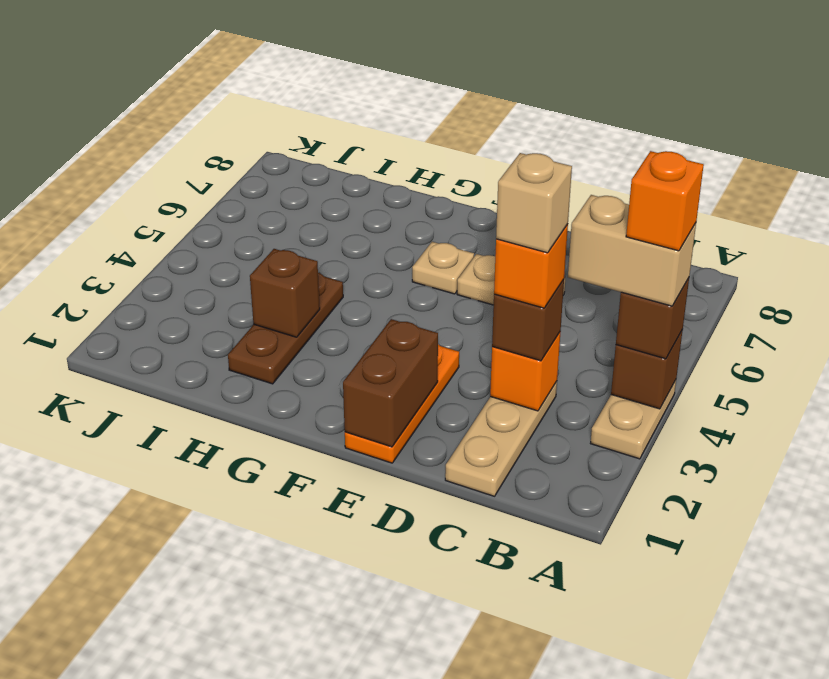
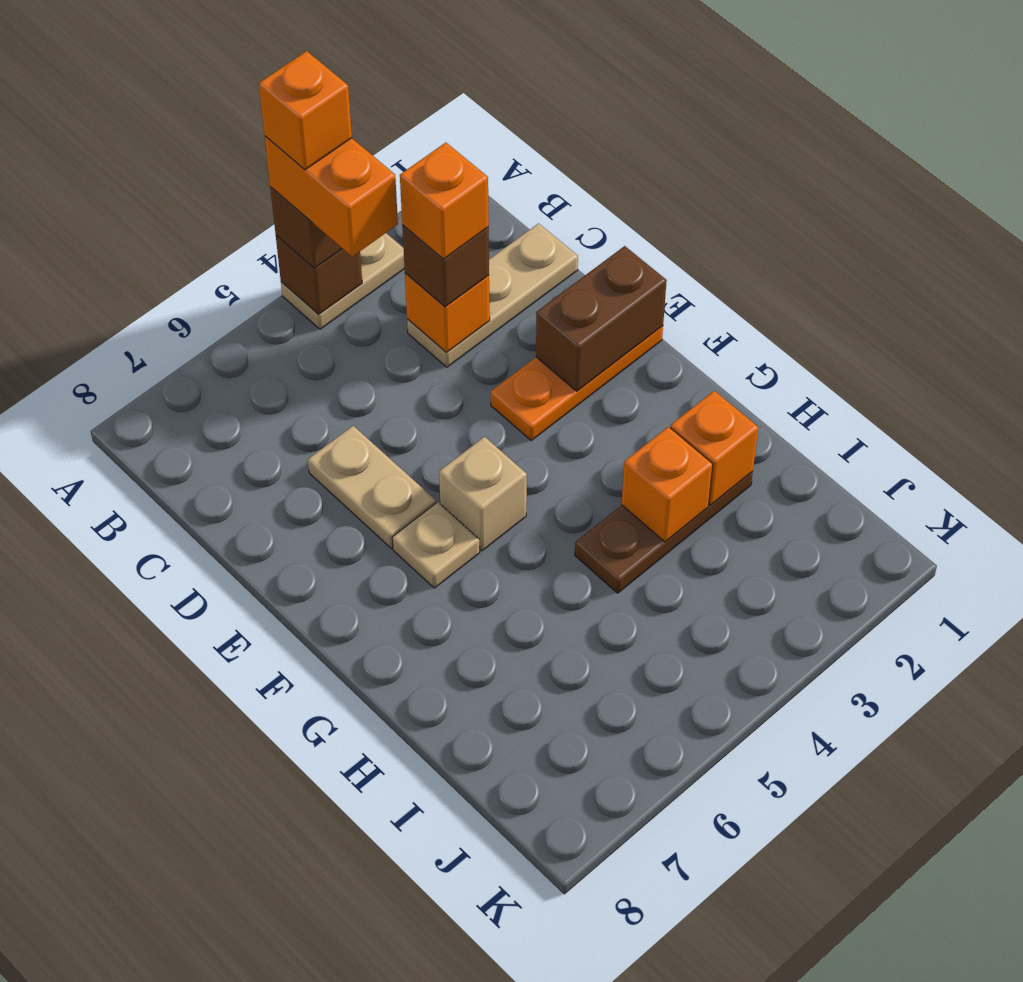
tan 1x2 brick [568,195,696,306] -> orange 1x2 brick [265,136,398,257]
tan 1x1 brick [496,153,572,253] -> tan 1x1 brick moved to [439,437,527,551]
none -> orange 1x1 brick [671,391,758,505]
brown 1x1 brick [250,249,320,337] -> orange 1x1 brick [622,427,713,542]

